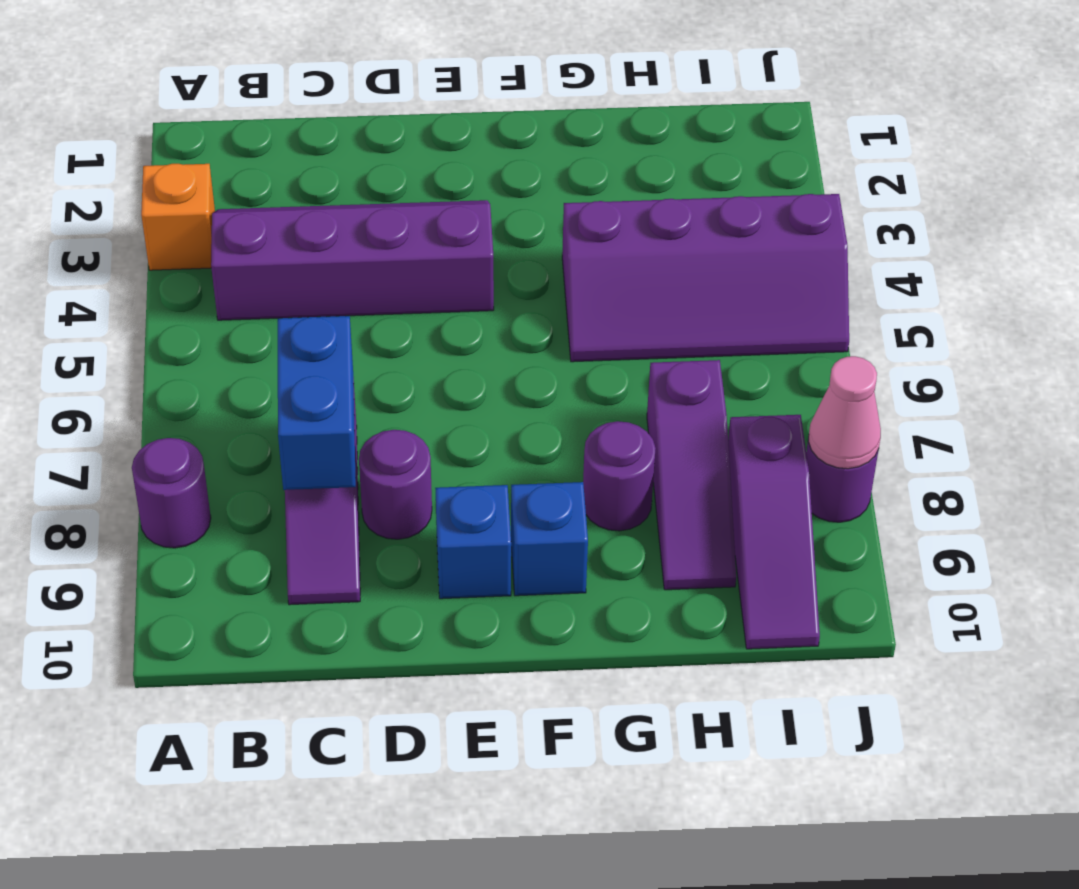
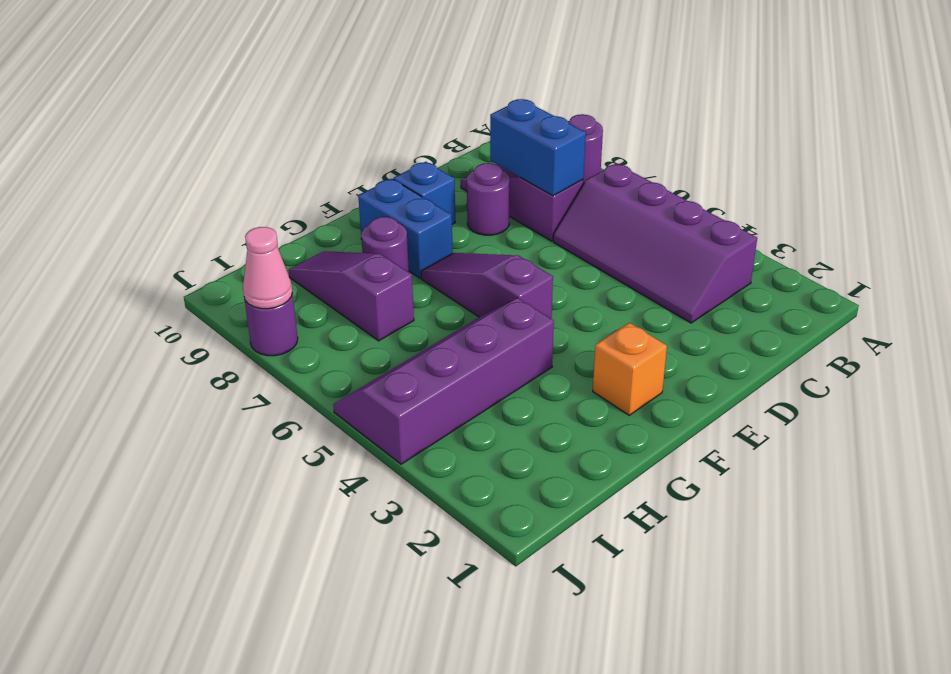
orange 1x1 brick [141,164,215,270] -> orange 1x1 brick moved to [593,323,667,415]
purple 2x4 slope [211,200,494,320] -> purple 2x4 slope turned to [553,164,757,323]
blue 1x1 brick [511,482,588,596] -> blue 1x2 brick [358,179,453,278]
purple 1x3 slope [728,415,820,649] -> purple 1x3 slope moved to [421,253,553,319]

